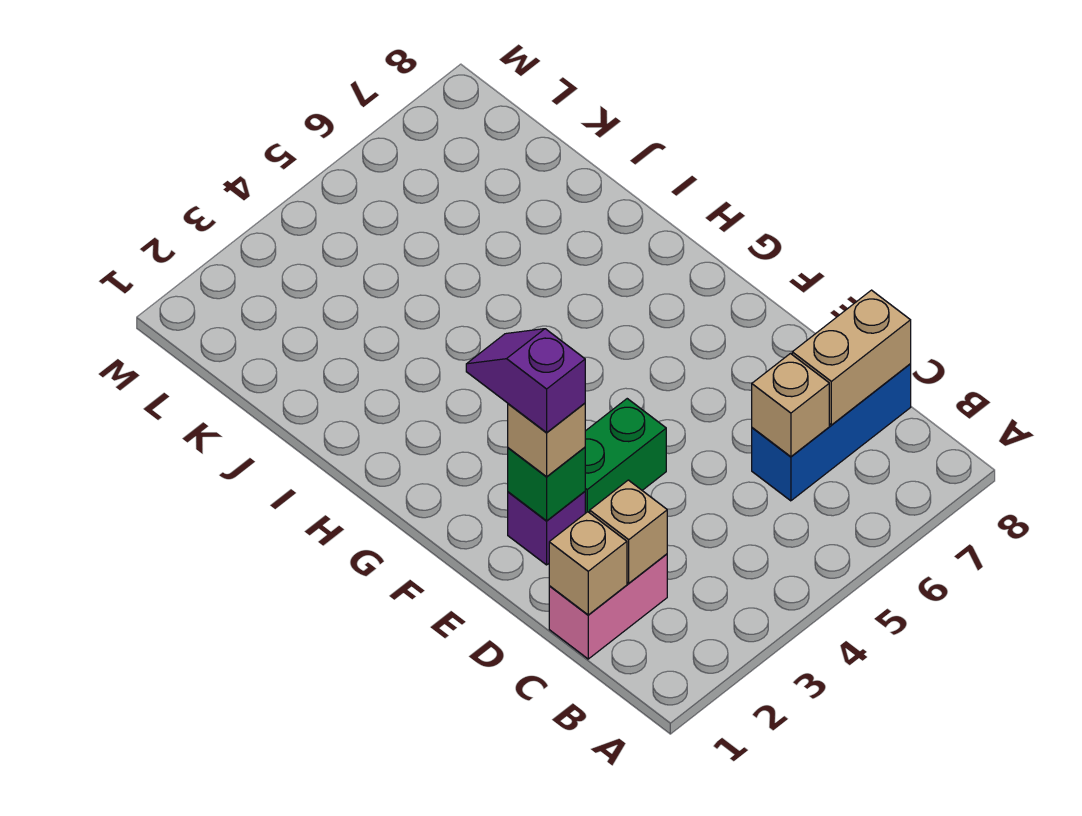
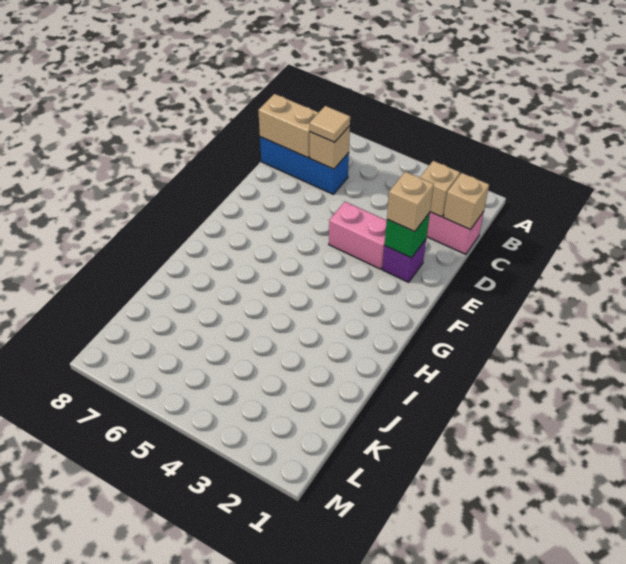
none -> tan 1x1 tile [310,106,350,142]
purple 1x2 slope [466,329,585,432] -> none
green 1x2 brick [585,399,666,513] -> pink 1x2 brick [329,202,387,269]

